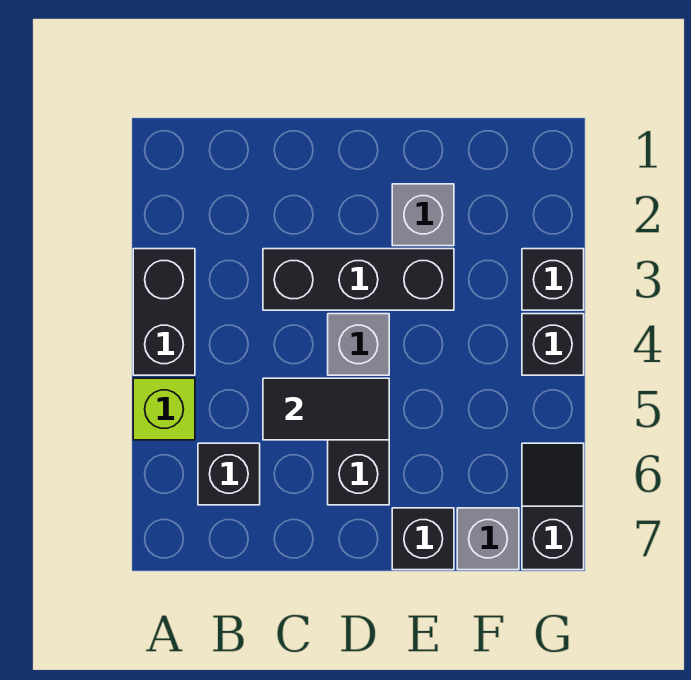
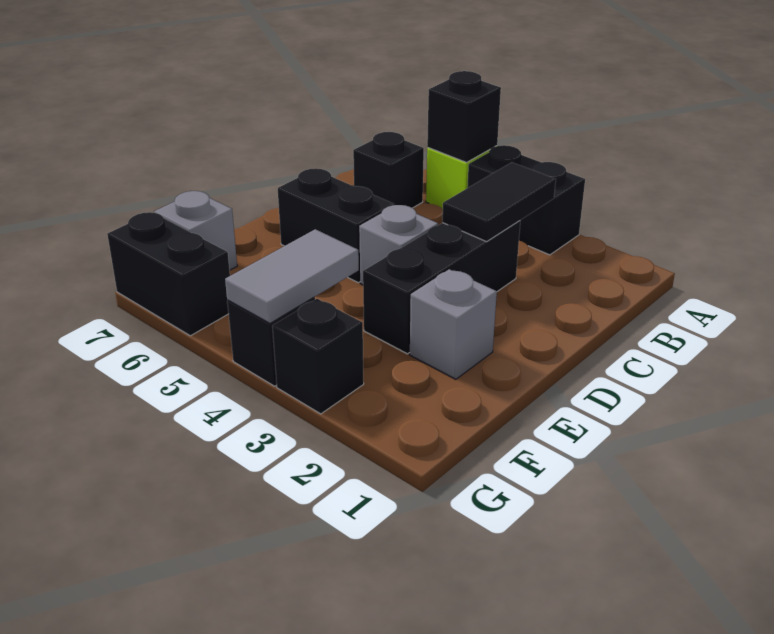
black 1x2 tile [263,378,389,440] -> black 1x2 tile moved to [442,162,556,242]
black 1x1 brick [392,508,454,570] -> black 1x1 brick moved to [427,71,501,162]
none -> grey 1x2 tile [225,229,359,323]
black 1x2 slope [522,443,584,570] -> black 1x2 brick [107,212,230,336]

